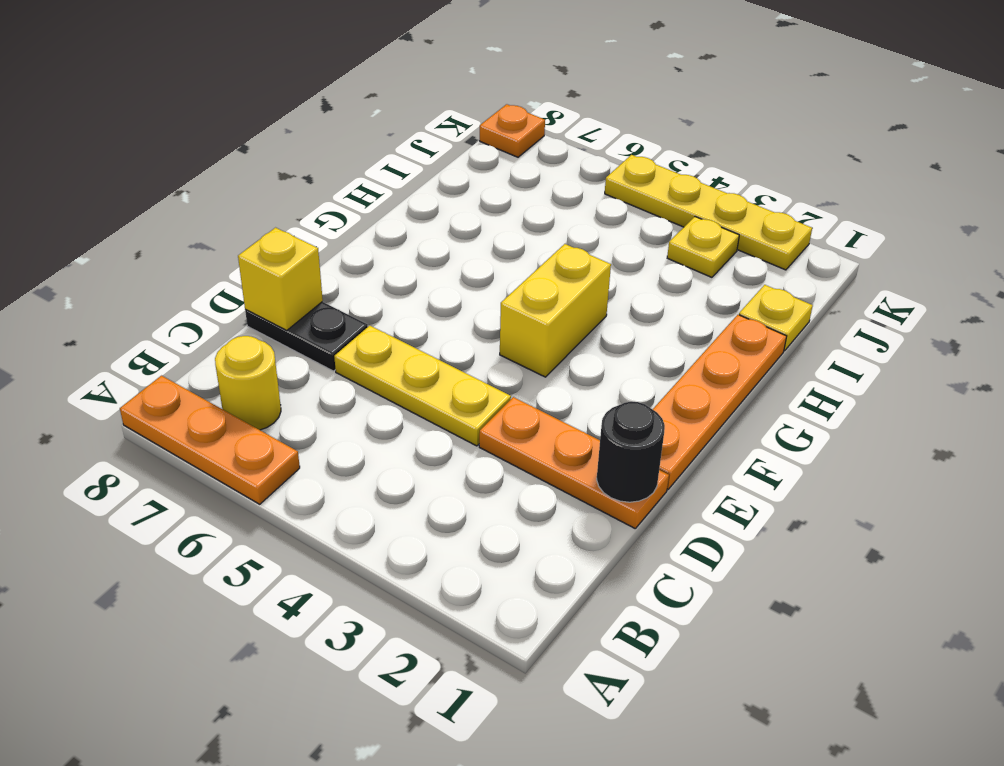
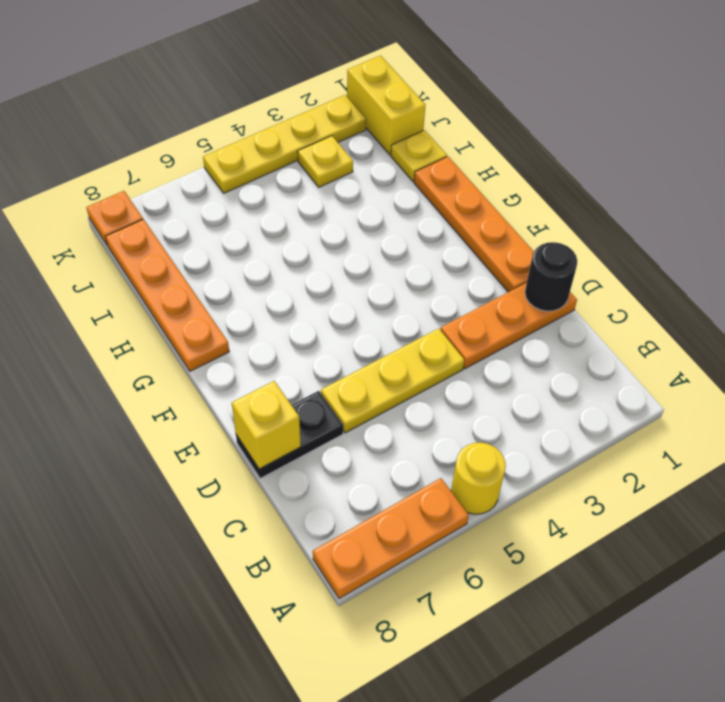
yellow 1x1 round brick [215,336,281,430] -> yellow 1x1 round brick moved to [451,442,506,514]
yellow 1x2 brick [500,244,611,377] -> yellow 1x2 brick moved to [347,56,425,155]
none -> orange 1x4 plate [106,219,229,371]

